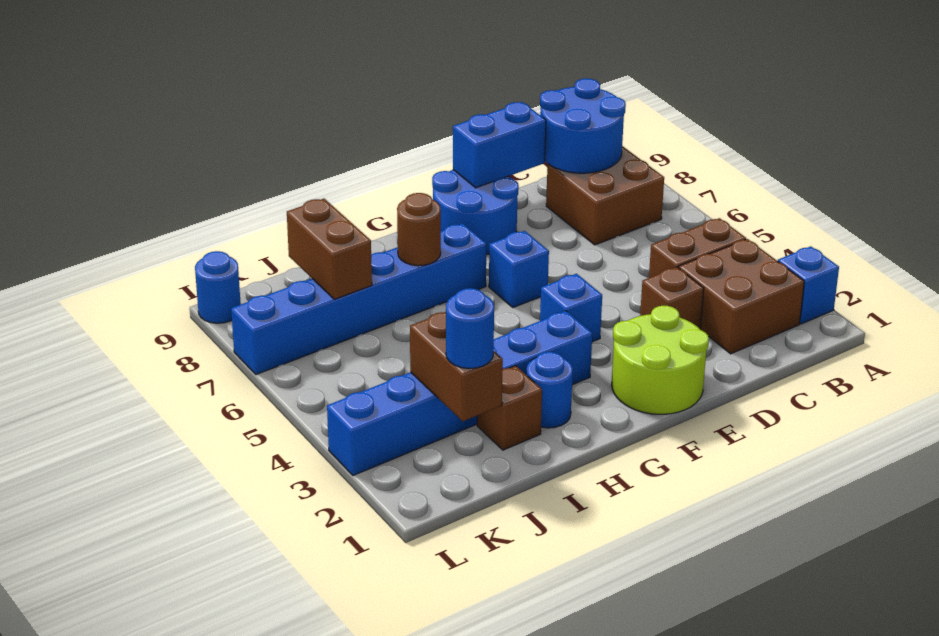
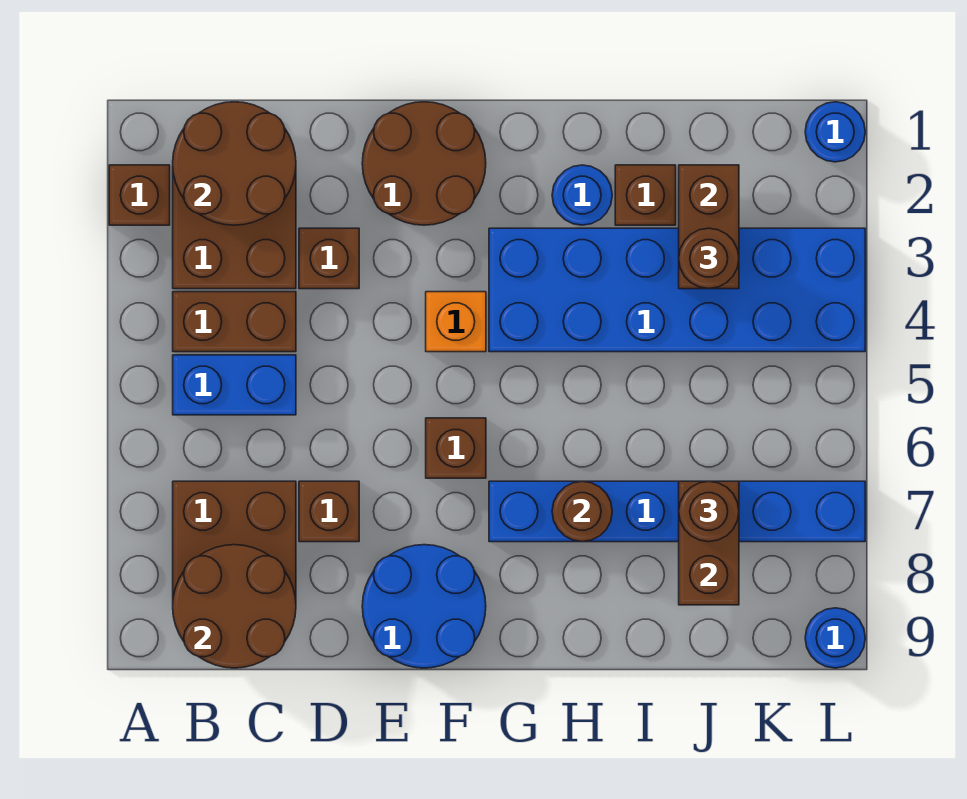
blue 1x1 brick [778,246,839,324] -> brown 1x1 brick [109,165,170,225]
none -> brown 2x2 round brick [173,102,296,225]
blue 2x2 round brick [540,78,626,173] -> brown 2x2 round brick [173,545,296,668]
none -> brown 1x1 brick [299,481,359,542]
blue 1x2 brick [453,102,546,188] -> blue 1x2 brick moved to [173,355,296,415]
lime 2x2 round brick [612,306,709,414] -> brown 2x2 round brick [362,102,486,225]
blue 1x1 brick [540,274,602,342] -> orange 1x1 brick [426,292,486,352]
blue 1x1 brick [489,231,549,307] -> brown 1x1 brick [426,418,486,478]
blue 1x6 brick [327,311,592,475] -> blue 2x6 brick [489,228,865,352]
blue 1x1 round brick [446,288,494,369] -> blue 1x1 round brick moved to [805,102,865,162]
none -> brown 1x1 round brick [679,228,739,289]
none -> brown 1x1 round brick [679,481,739,542]

